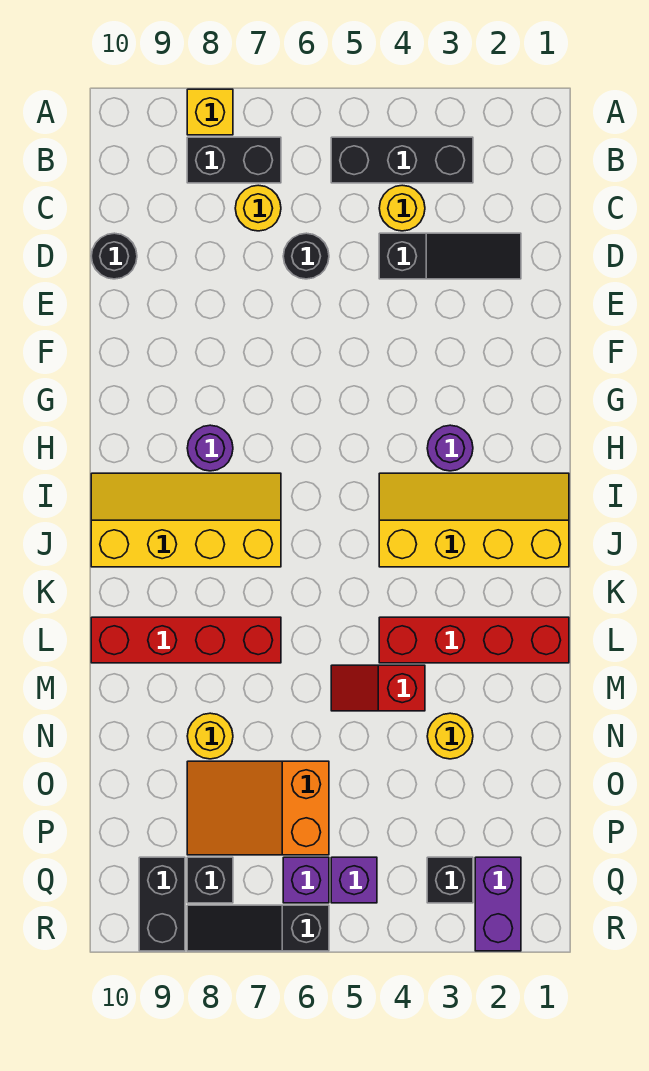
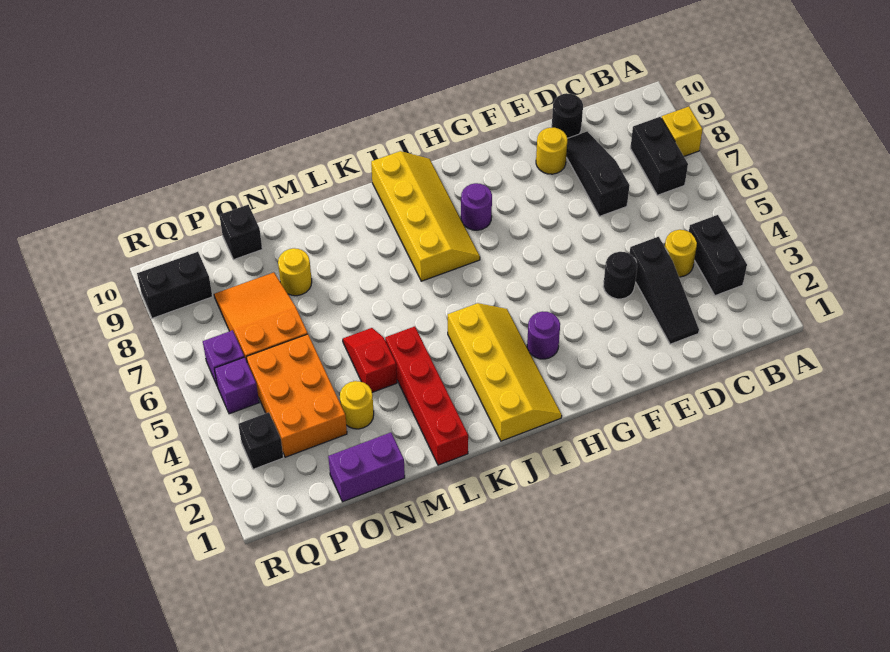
black 1x3 brick [331,137,473,183] -> black 1x2 brick [689,215,747,296]
yellow 1x1 round brick [235,185,281,231] -> yellow 1x1 round brick moved to [536,128,568,174]
black 1x1 round brick [283,233,329,279] -> black 1x1 round brick moved to [603,252,637,299]
red 1x4 brick [91,617,281,663] -> none
none -> orange 2x3 brick [246,334,347,457]
purple 1x2 brick [475,857,521,951] -> purple 1x2 brick moved to [328,433,405,502]
black 1x1 brick [187,857,233,903] -> black 1x1 brick moved to [219,205,262,260]
black 1x3 slope [187,905,329,951] -> black 1x3 slope moved to [566,132,630,216]

